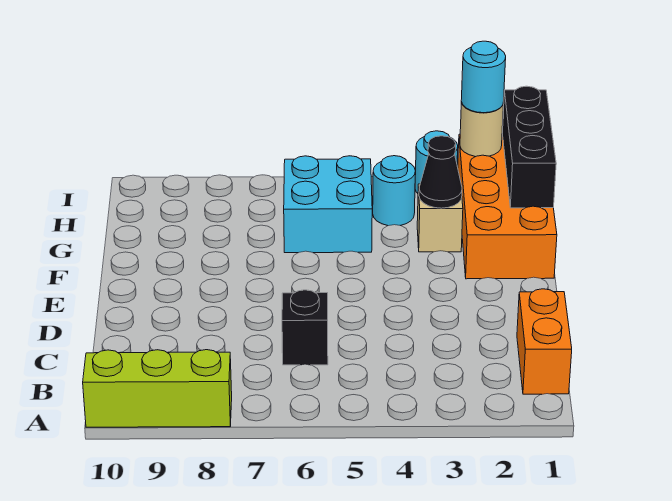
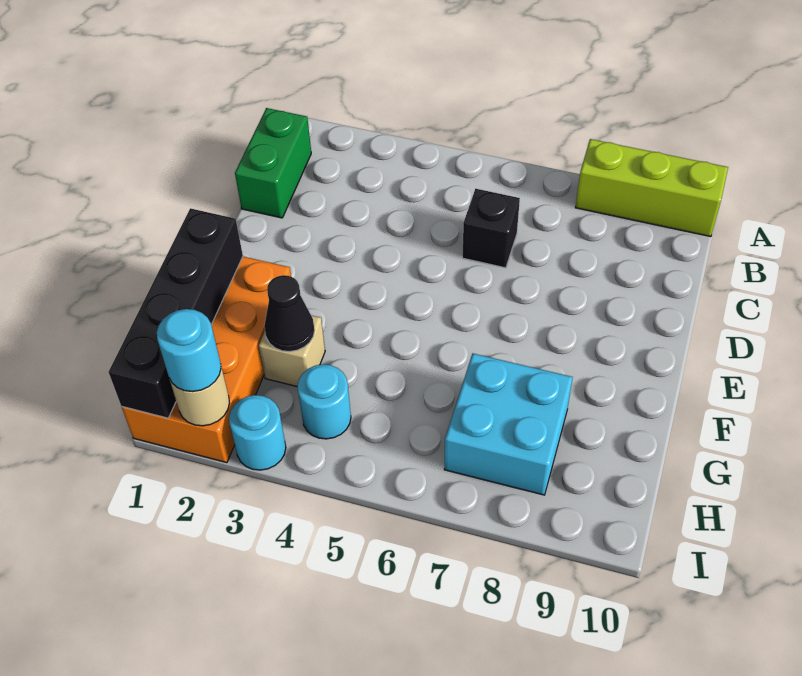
orange 1x2 brick [517,289,572,394] -> green 1x2 brick [235,108,311,218]
black 1x3 brick [502,86,556,208] -> black 1x4 brick [109,208,243,418]
cyan 2x2 brick [284,156,372,253] -> cyan 2x2 brick moved to [444,354,573,495]

